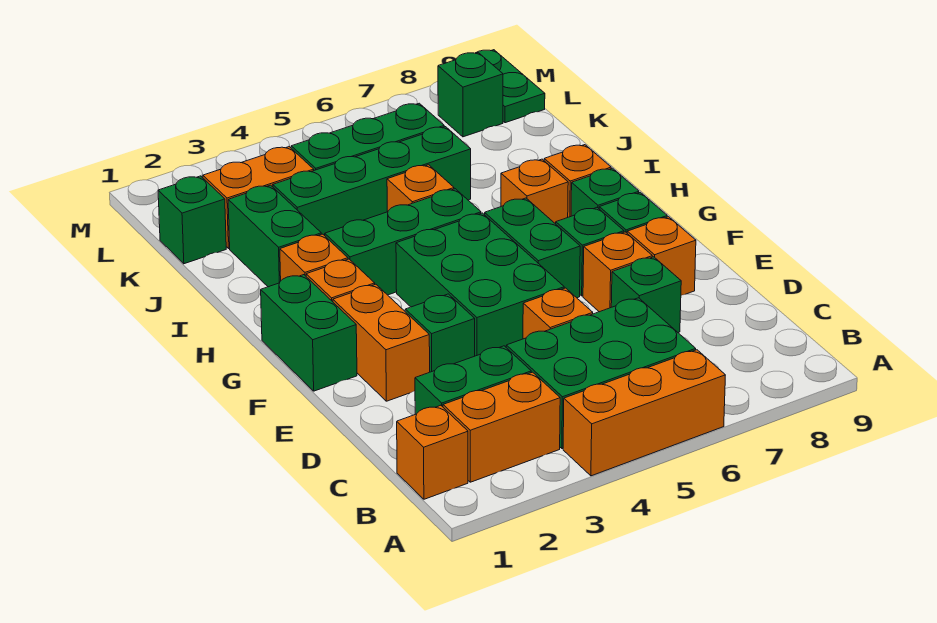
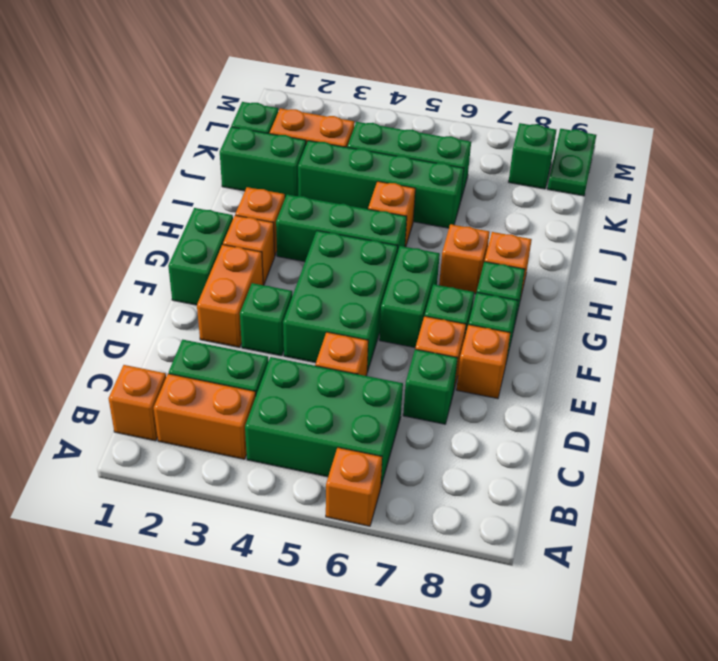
orange 1x3 brick [563,350,725,476] -> orange 1x1 brick [326,448,382,526]
green 1x2 brick [228,185,321,287] -> green 1x2 brick turned to [220,127,306,197]

